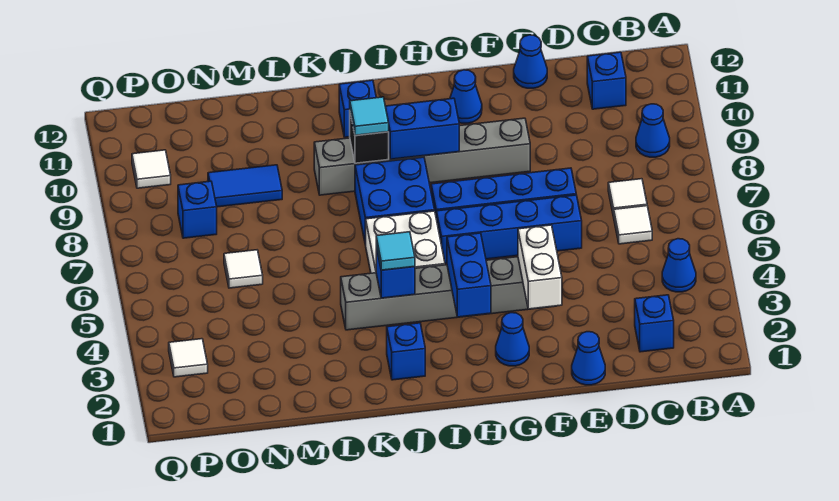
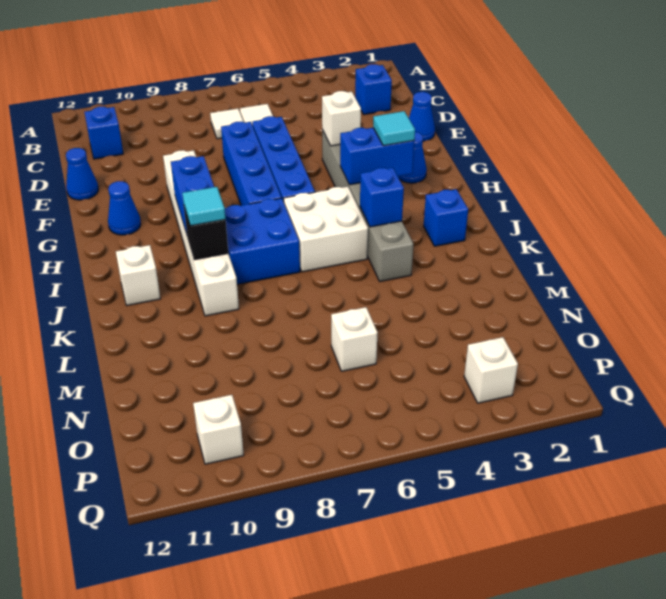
blue 1x1 cone [662,239,696,292] -> none
blue 1x1 cone [636,104,670,157] -> none
white 1x2 brick [518,225,562,309] -> white 1x1 brick [322,91,361,146]
grey 1x6 brick [314,118,530,195] -> white 1x6 brick [163,150,239,316]
cyan 1x1 tile [376,232,415,270] -> cyan 1x1 tile moved to [373,111,415,146]
blue 1x1 brick [339,80,376,137] -> white 1x1 brick [116,245,160,305]
blue 1x2 tile [208,165,282,207] -> none
white 1x1 tile [224,250,263,288] -> white 1x1 brick [331,307,378,371]
blue 1x1 brick [178,181,217,238] -> none
white 1x1 tile [169,339,208,377] -> white 1x1 brick [464,337,518,403]
white 1x1 tile [132,150,171,188] -> white 1x1 brick [193,395,244,464]

